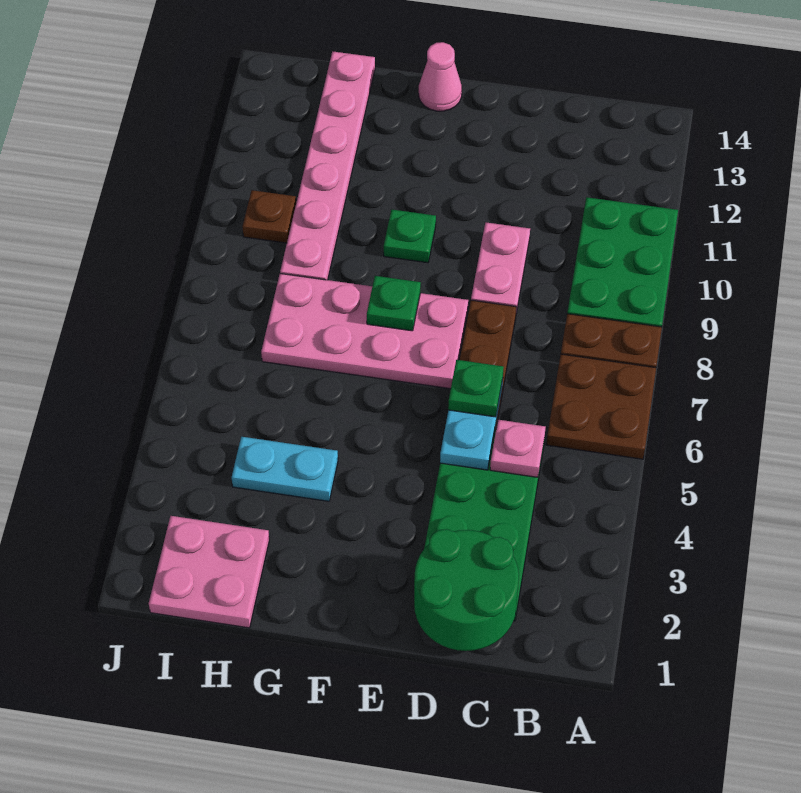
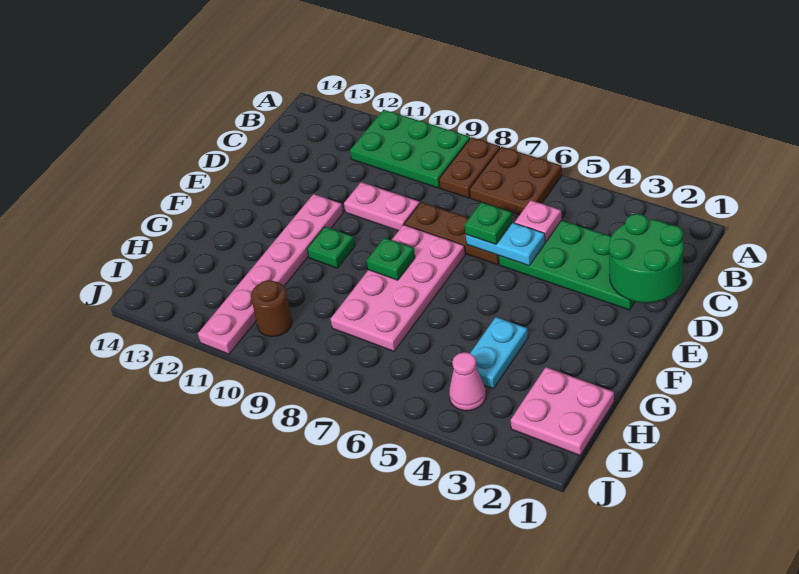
pink 1x1 cone [419,42,462,111] -> pink 1x1 cone moved to [449,352,486,411]
pink 1x6 plate [280,51,375,280] -> pink 1x6 plate turned to [198,194,343,354]
brown 1x1 plate [242,190,296,243] -> brown 1x1 round brick [251,280,292,337]

